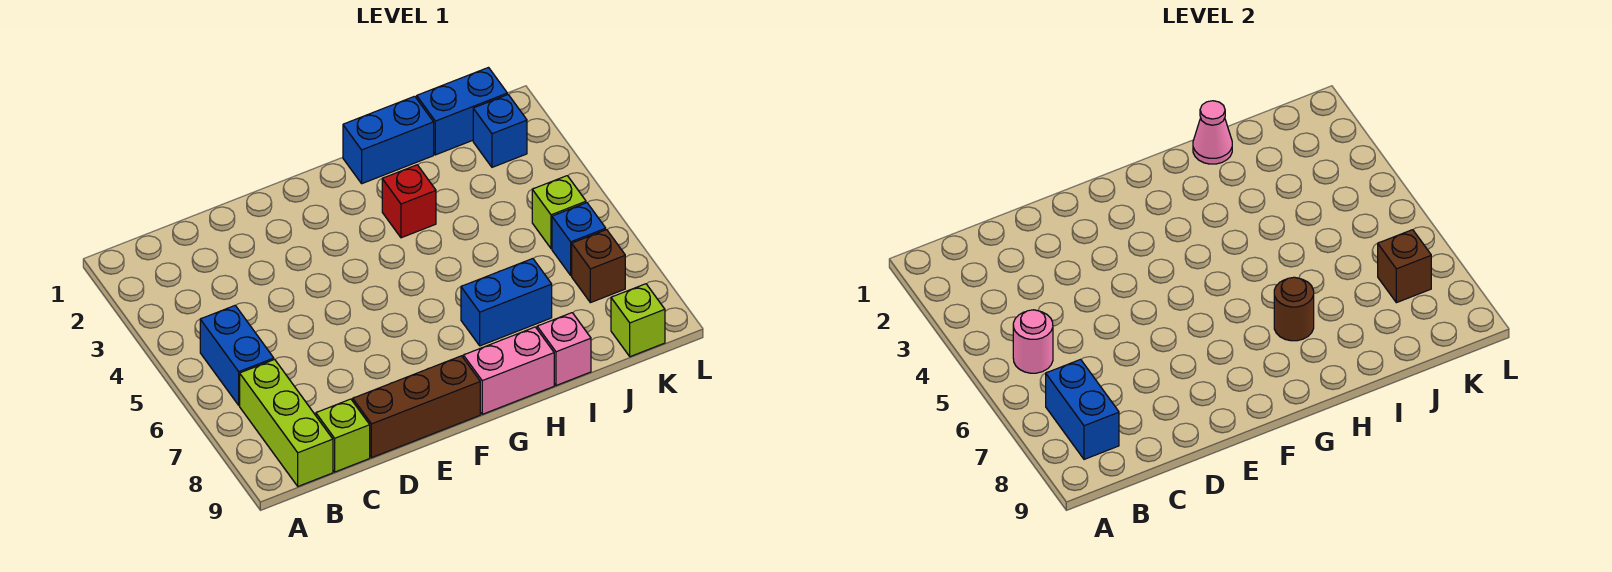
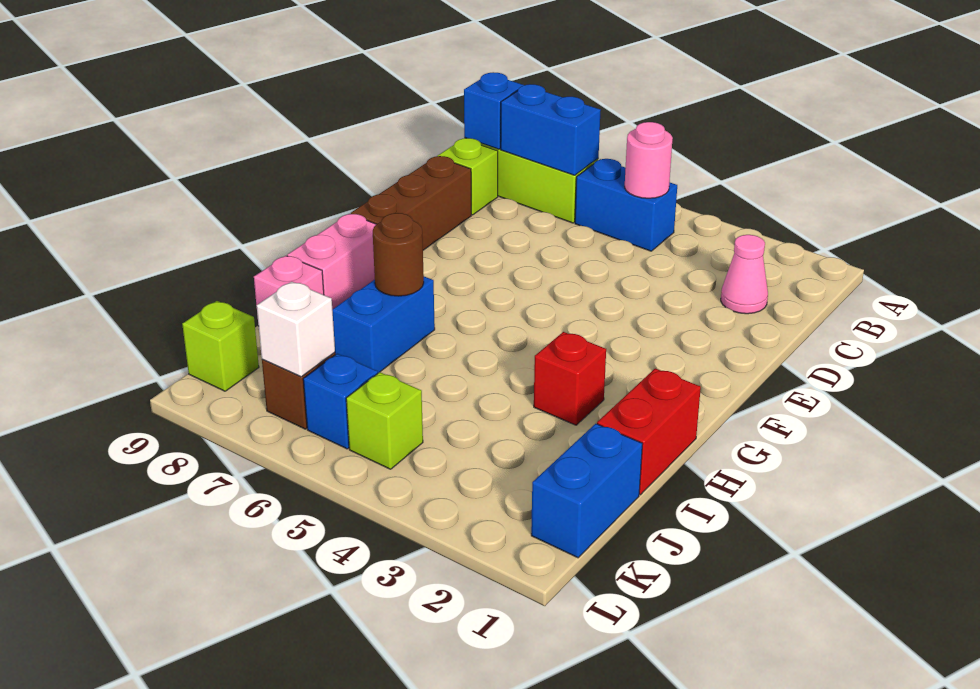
blue 1x2 brick [343,96,434,184] -> red 1x2 brick [597,368,701,495]
pink 1x1 cone [1193,101,1232,164] -> pink 1x1 cone moved to [721,235,768,314]
blue 1x1 brick [473,95,527,167] -> blue 1x1 brick moved to [464,72,523,149]
brown 1x1 brick [1378,230,1431,303] -> white 1x1 brick [257,282,335,377]

